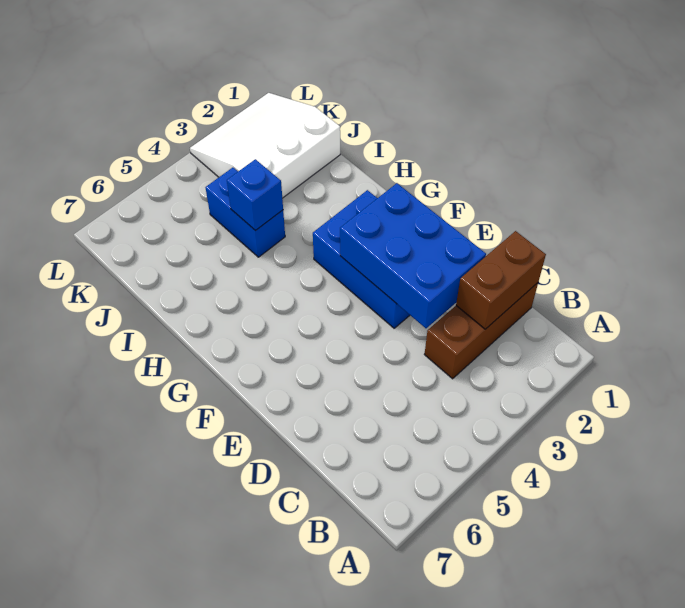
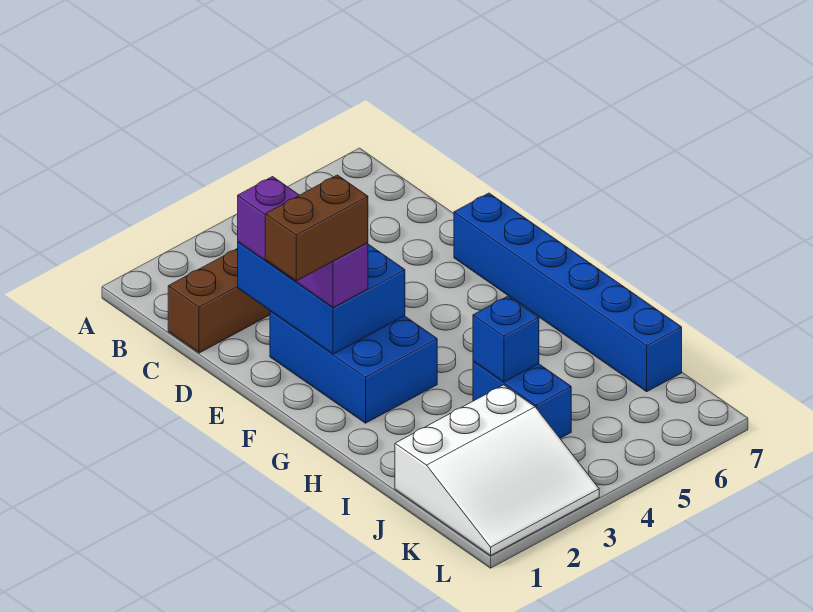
brown 1x2 brick [456,231,546,329] -> brown 1x2 brick moved to [265,175,368,281]
none -> purple 1x3 brick [238,177,368,308]
none -> blue 1x6 brick [454,193,682,392]

